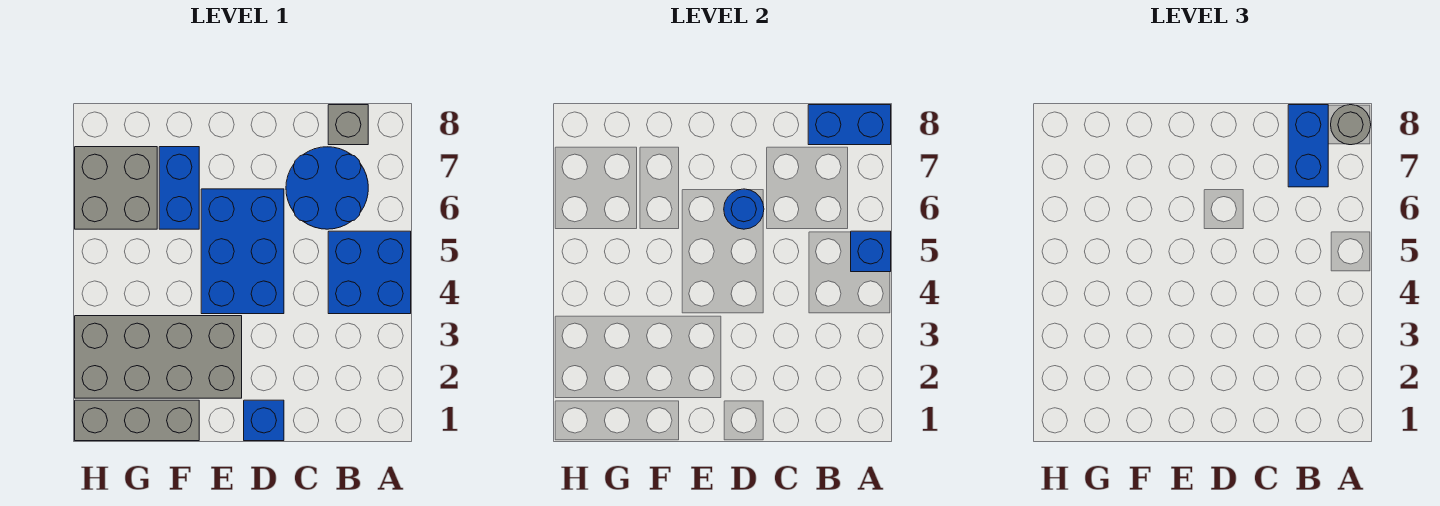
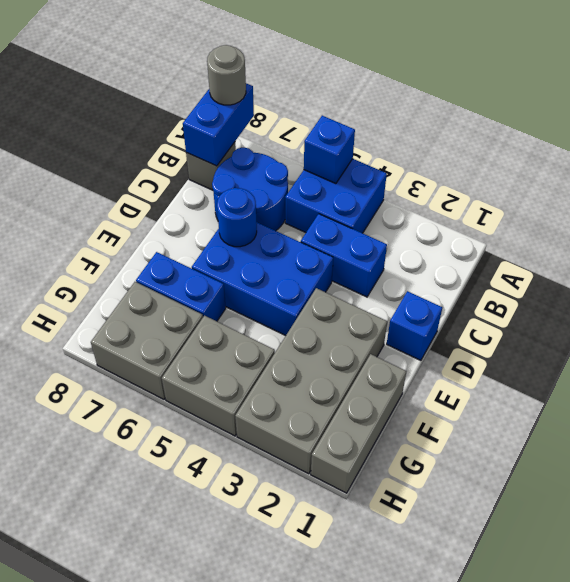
blue 1x2 brick [1288,105,1328,187] -> blue 1x2 brick moved to [301,214,387,297]
none -> grey 2x2 brick [162,316,275,436]

